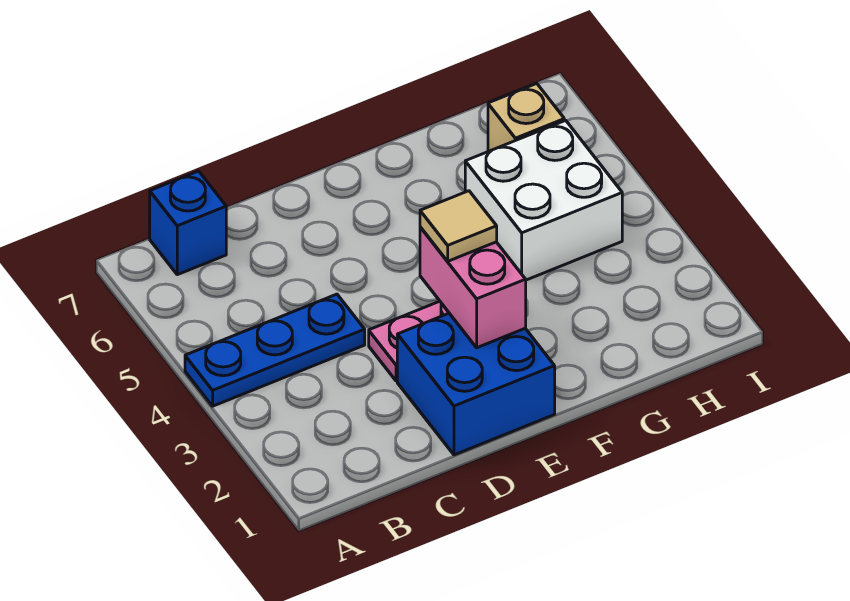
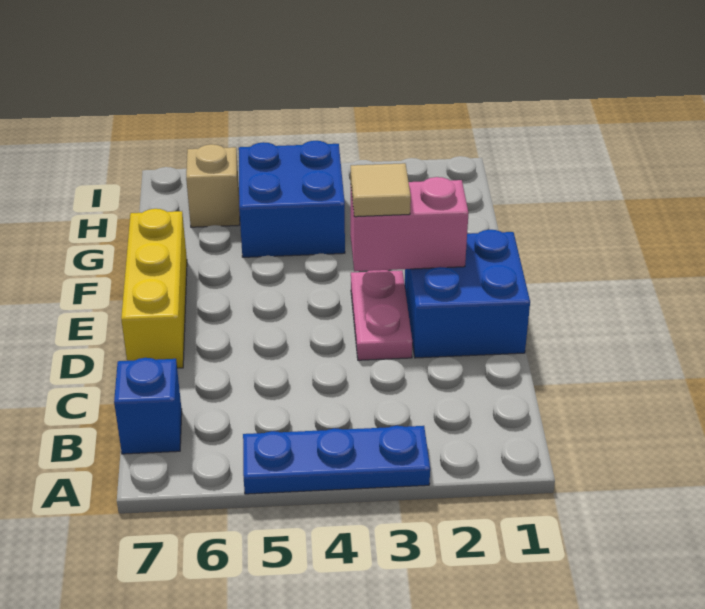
blue 1x3 plate [185,294,365,406] -> blue 1x3 plate turned to [243,426,430,494]
none -> yellow 1x3 brick [121,209,187,368]
white 2x2 brick [465,120,622,280] -> blue 2x2 brick [239,141,345,257]

